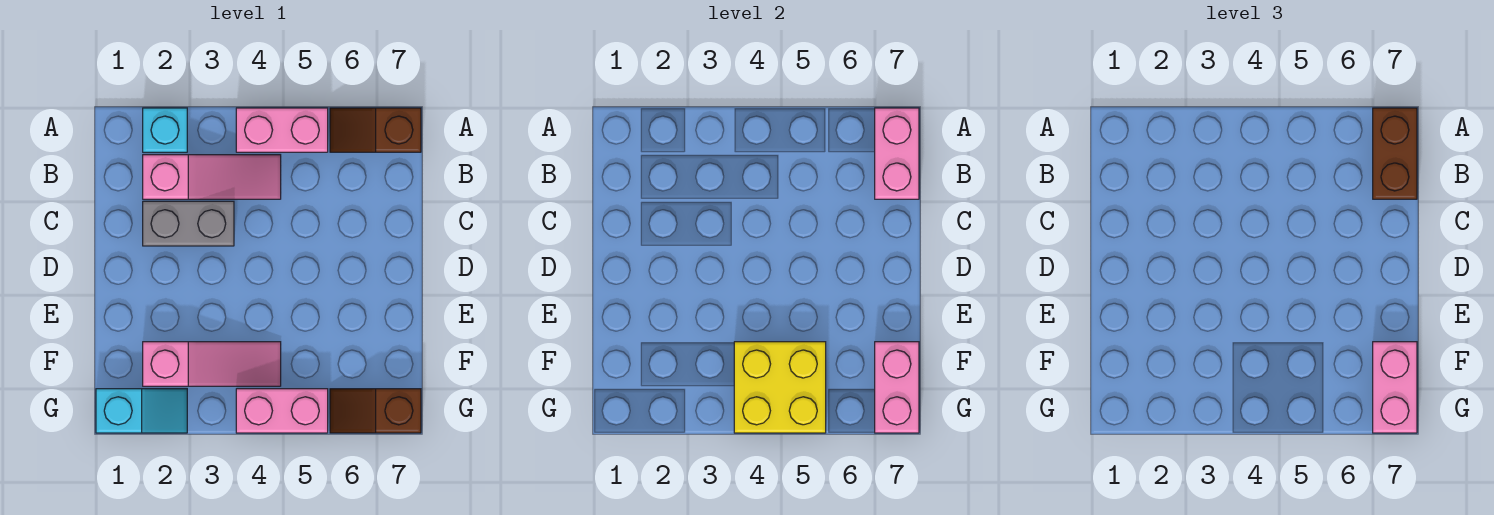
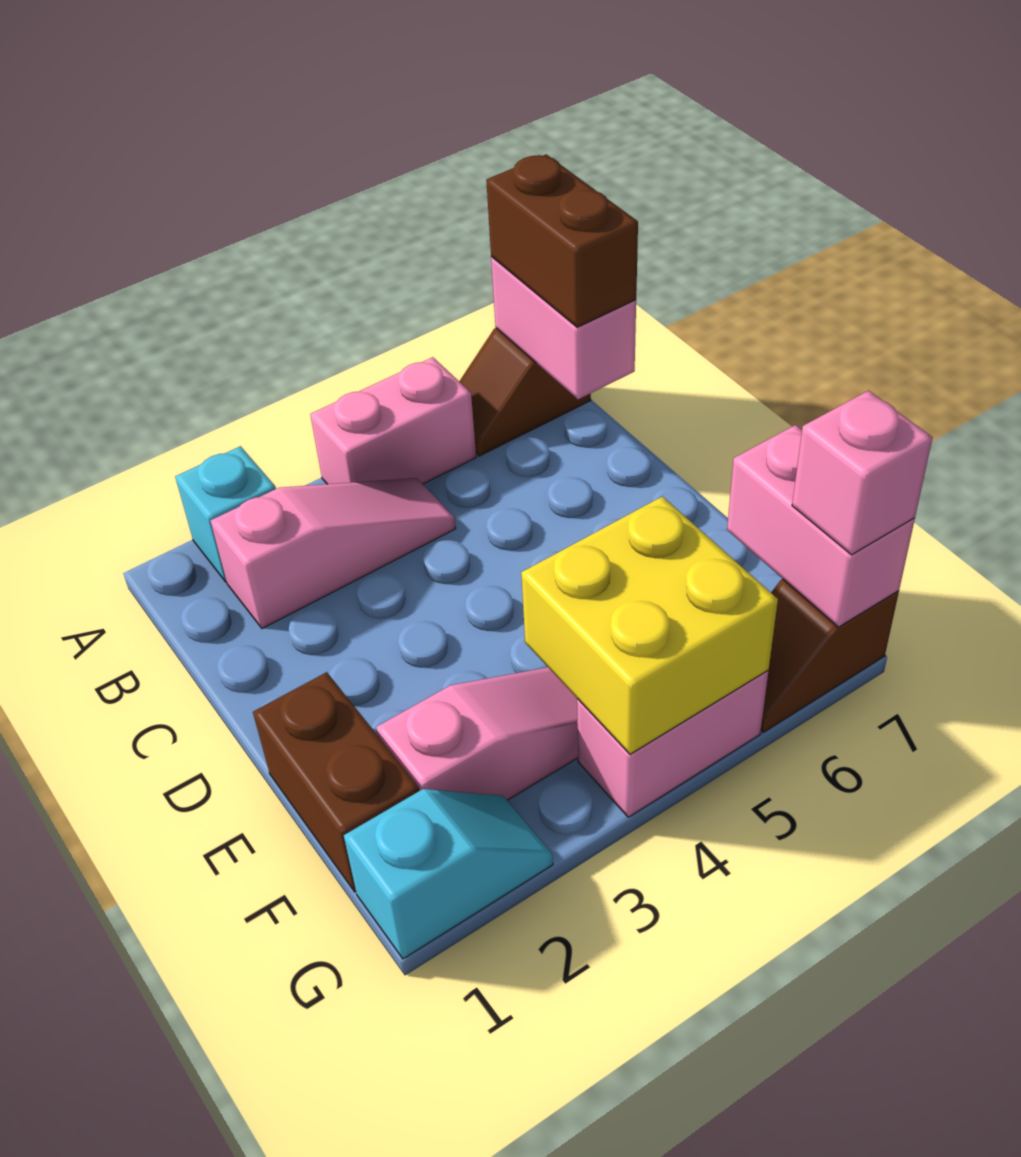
grey 1x2 brick [143,201,234,246] -> none
none -> brown 1x2 brick [253,672,419,892]
pink 1x2 brick [1373,342,1417,433] -> pink 1x1 brick [792,391,932,555]

